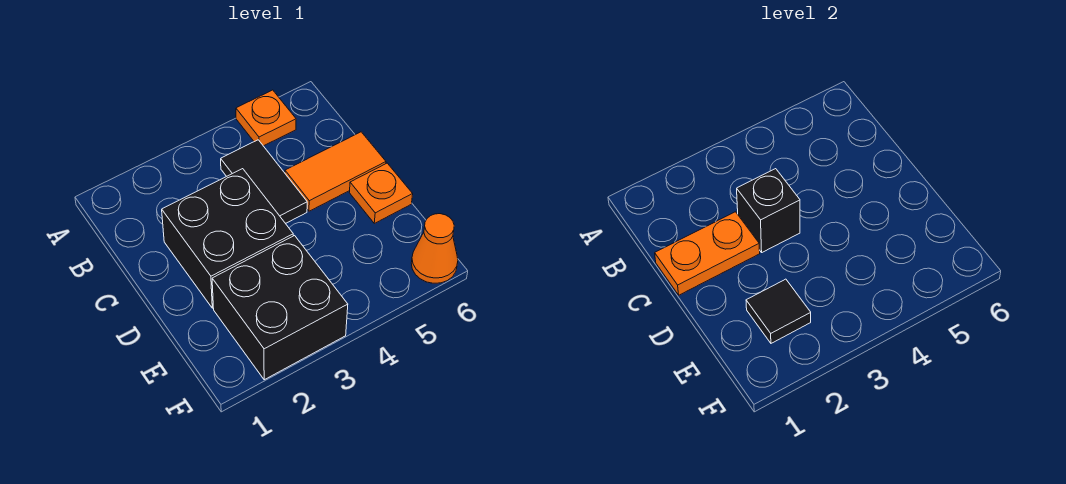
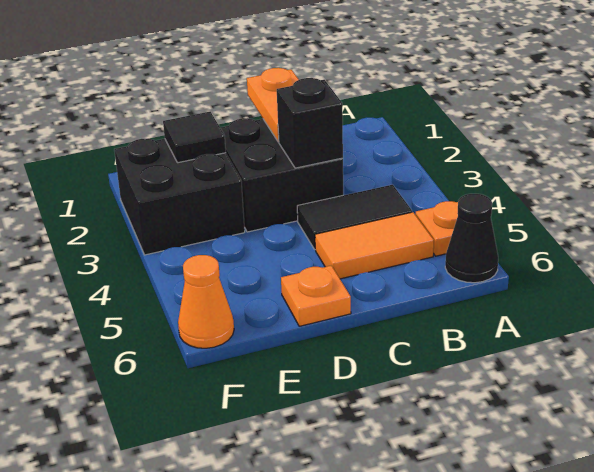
none -> black 1x1 cone [445,194,498,283]
orange 1x2 tile [285,132,386,211] -> orange 1x2 tile turned to [315,212,434,279]

